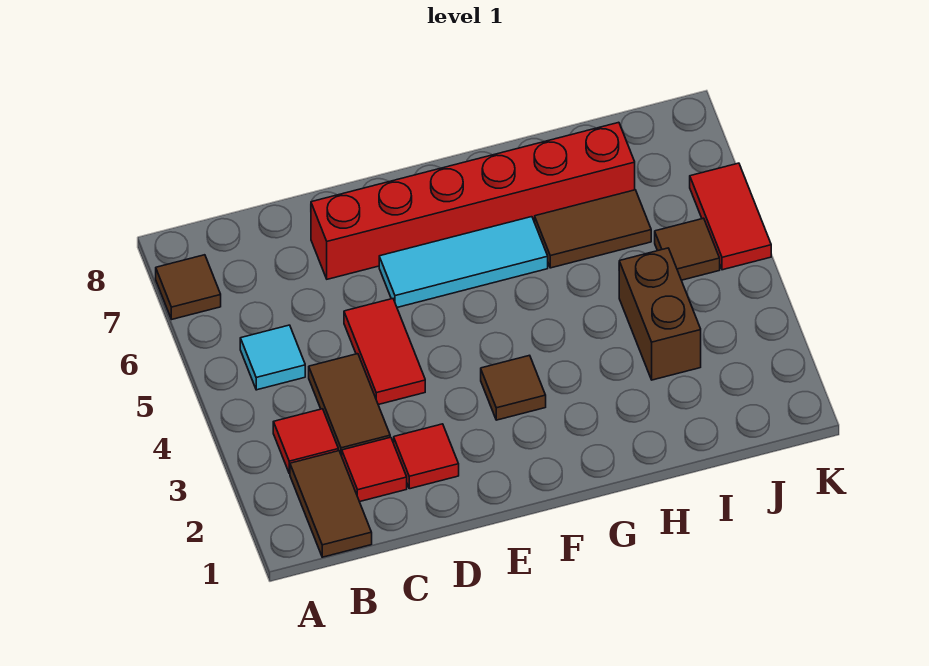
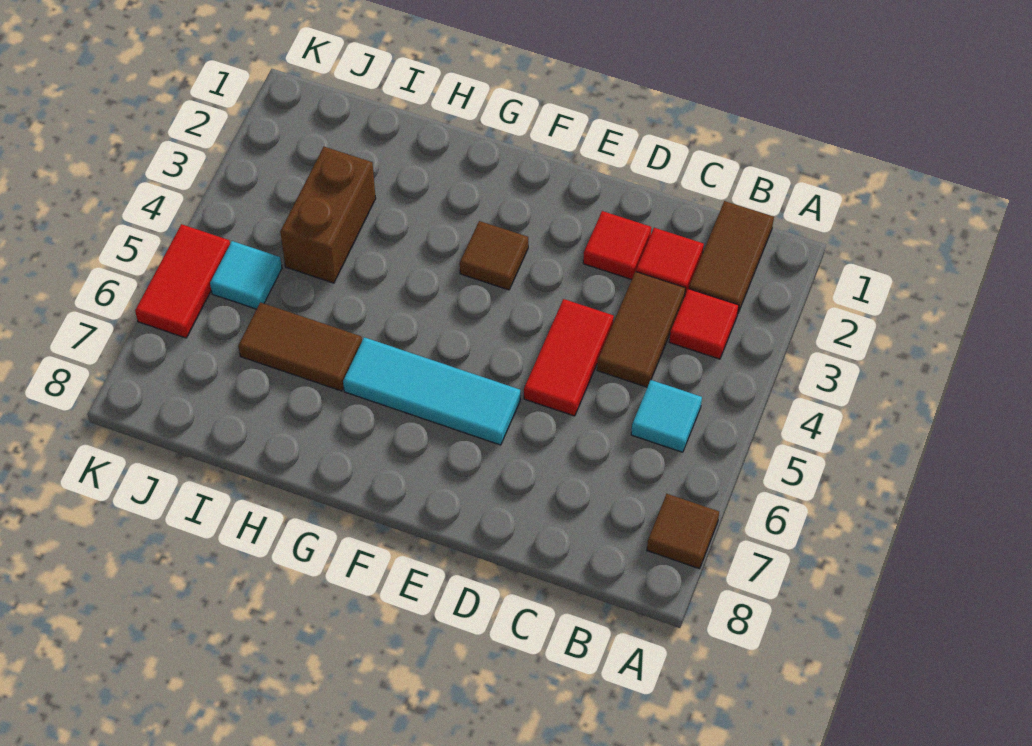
red 1x6 brick [311,122,635,279] -> none
brown 1x1 tile [655,218,720,280] -> cyan 1x1 tile [210,241,282,309]

